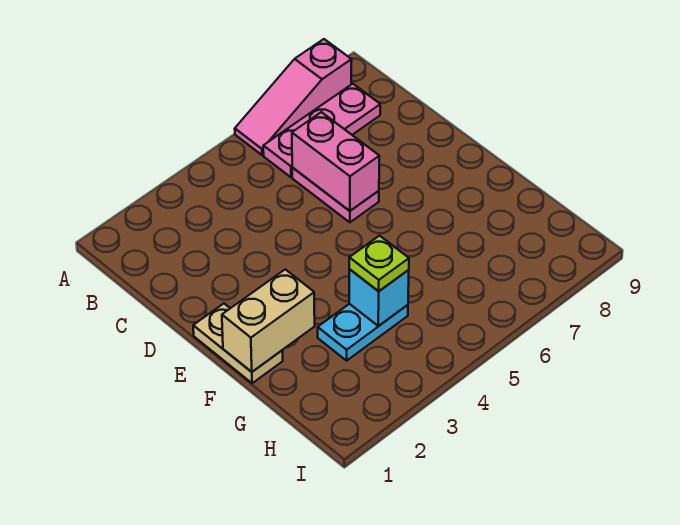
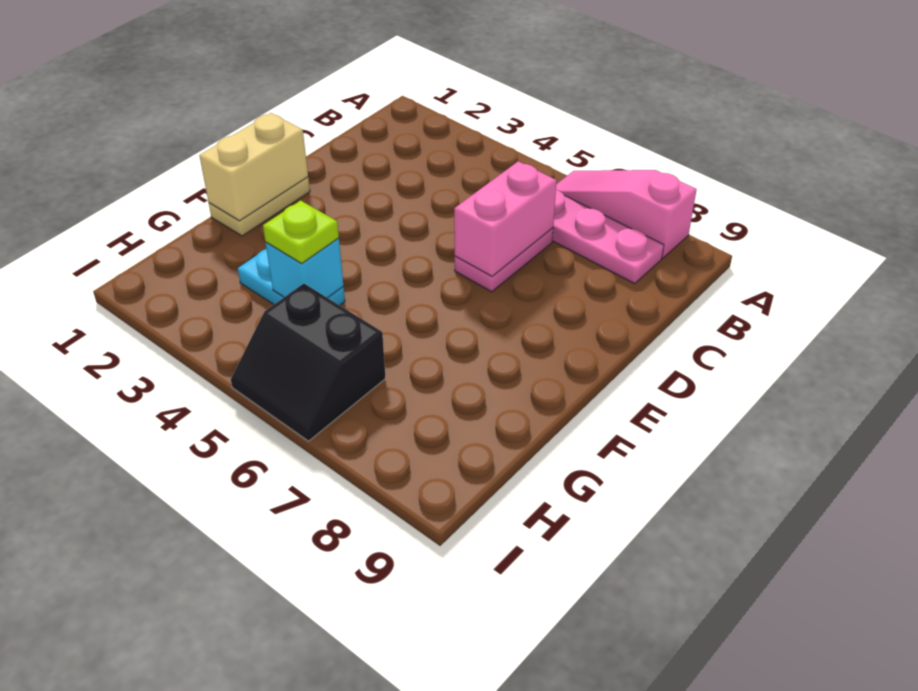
tan 1x2 brick [222,269,315,372] -> tan 1x2 brick turned to [199,113,308,221]
none -> black 2x2 slope [231,284,386,441]

